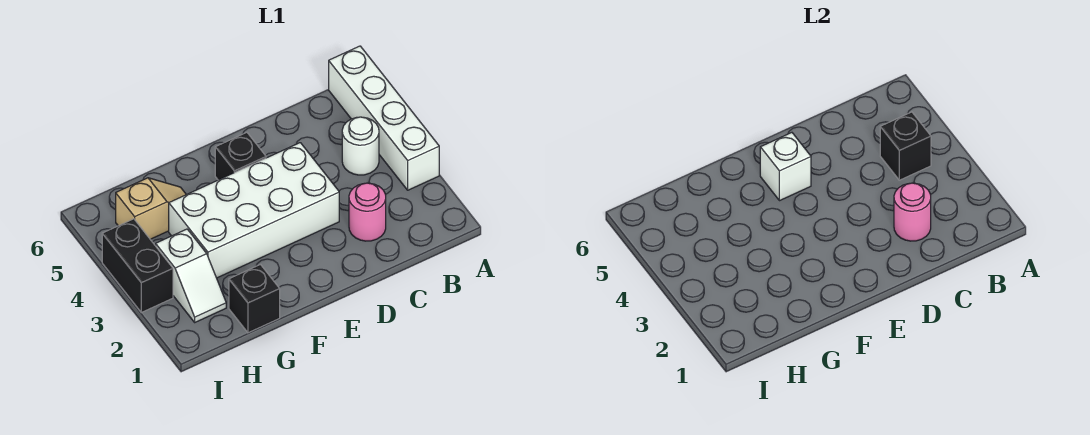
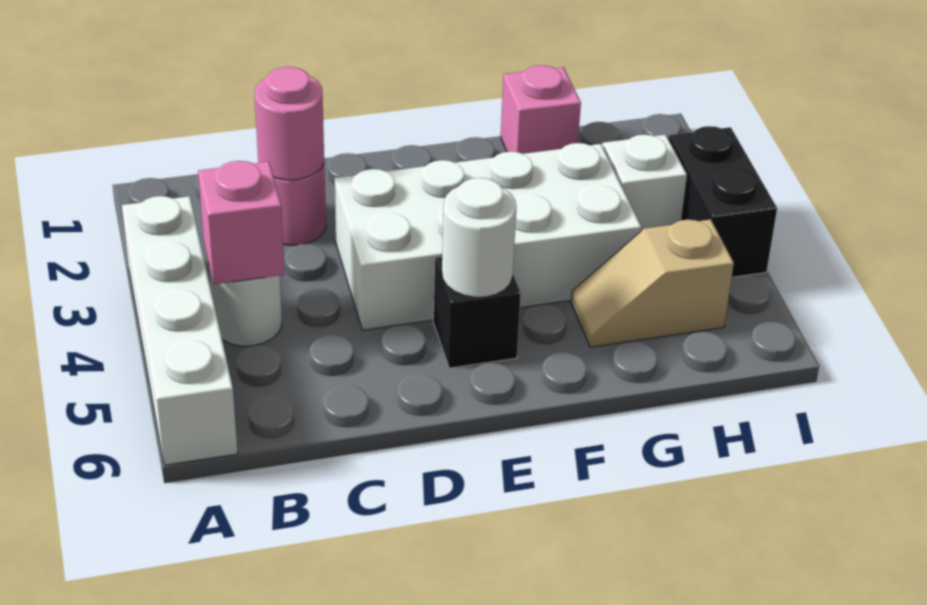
black 1x1 brick [880,112,931,180] -> pink 1x1 brick [198,161,285,284]
white 1x1 brick [760,133,811,201] -> white 1x1 round brick [442,178,516,297]
black 1x1 brick [229,265,280,333] -> pink 1x1 brick [501,65,581,154]

